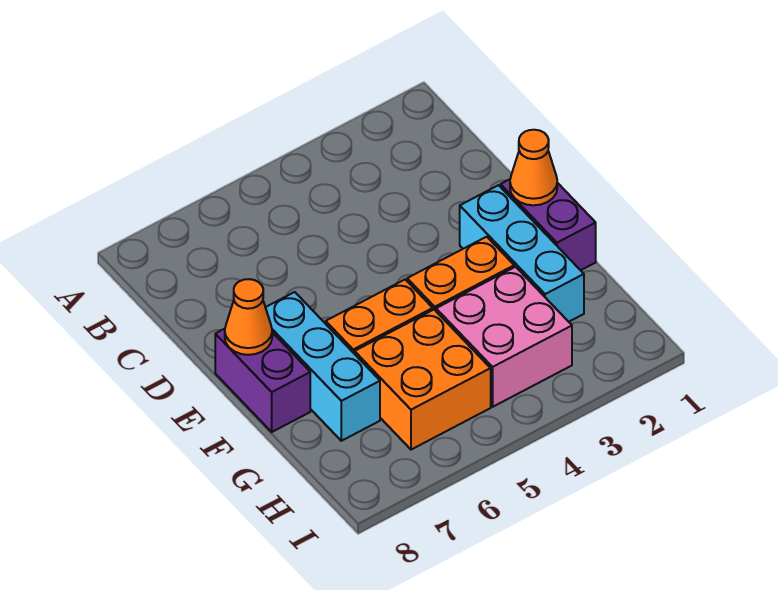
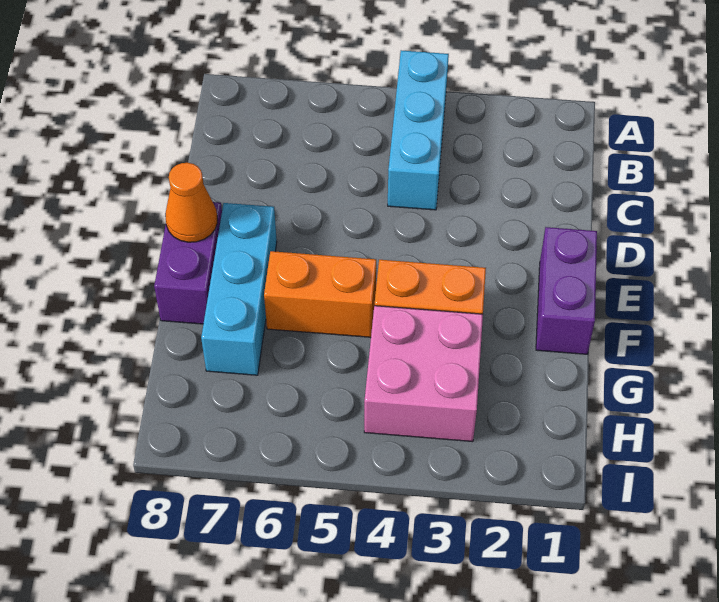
orange 1x1 cone [510,130,557,205] -> none
cyan 1x3 brick [460,185,584,322] -> cyan 1x3 brick moved to [388,50,449,210]
orange 2x2 brick [355,310,491,450] -> none

